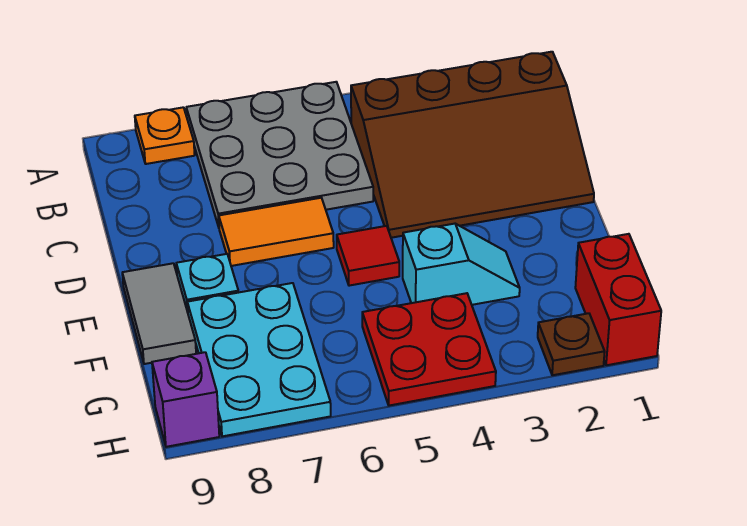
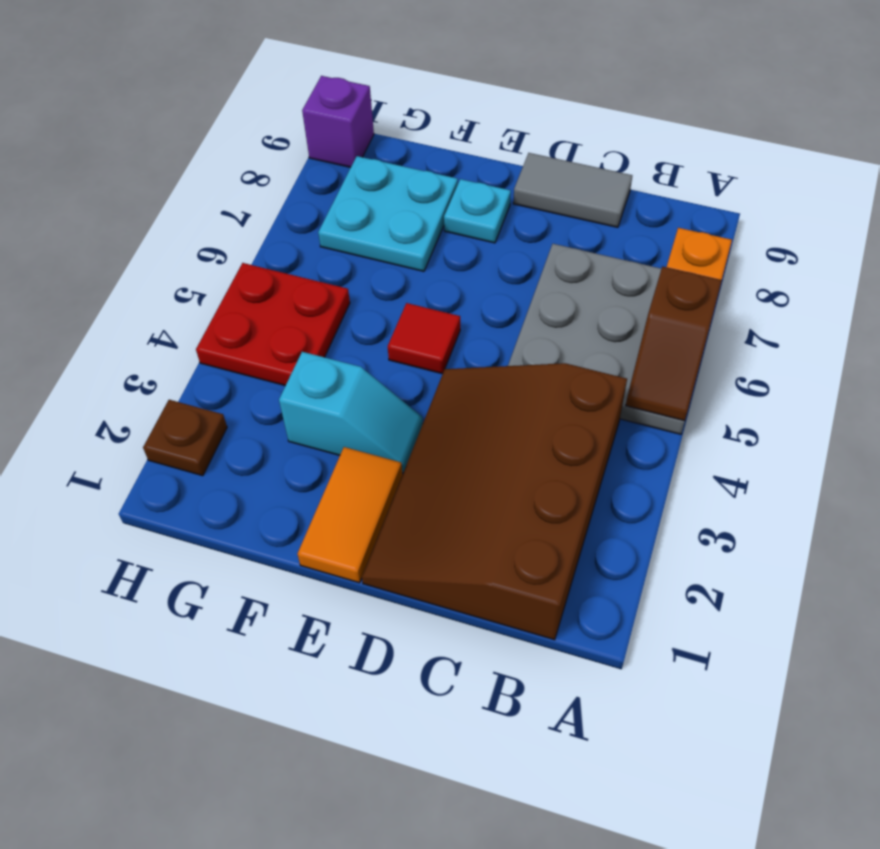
none -> brown 1x2 slope [626,266,722,421]
orange 1x2 tile [219,198,334,266] -> orange 1x2 tile moved to [297,447,403,583]
grey 1x2 tile [122,263,196,364] -> grey 1x2 tile moved to [513,153,632,227]
cyan 1x2 slope [403,224,520,305] -> cyan 1x2 slope turned to [279,352,423,473]
cyan 2x3 plate [187,283,331,436] -> cyan 2x2 plate [318,156,458,271]
red 1x2 brick [575,234,661,365] -> none

